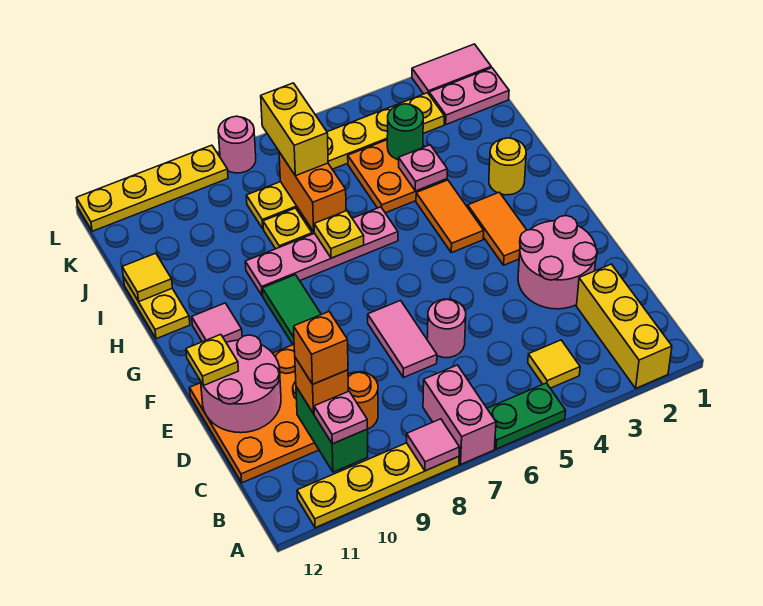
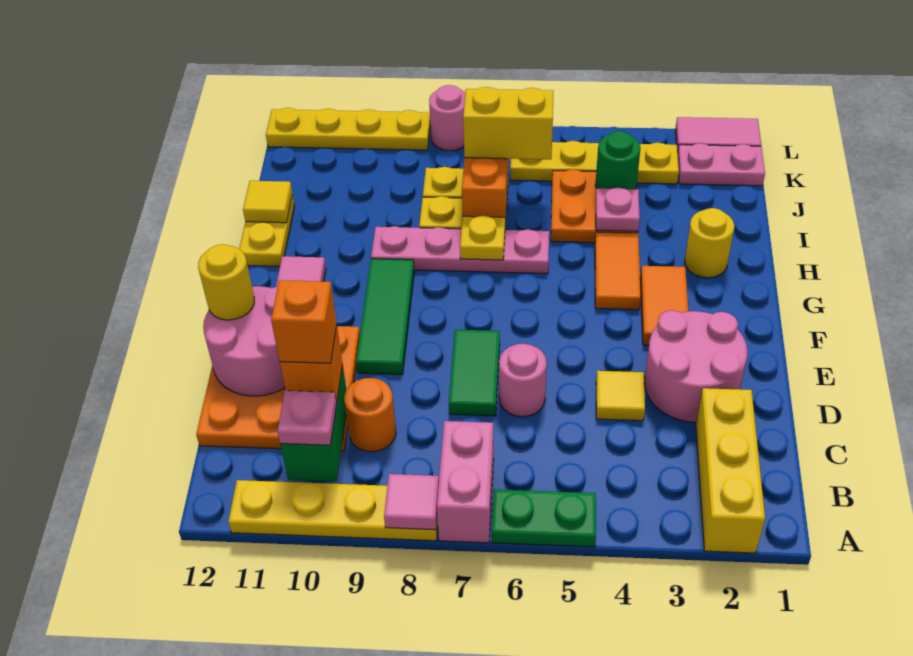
yellow 1x1 tile [528,340,580,388] -> yellow 1x1 tile moved to [596,371,645,421]
pink 1x2 tile [368,301,437,378] -> green 1x2 tile [449,330,500,416]
yellow 1x1 plate [186,334,238,386] -> yellow 1x1 round brick [198,244,254,320]
yellow 1x2 brick [261,83,328,176] -> yellow 1x2 brick turned to [463,87,553,159]

